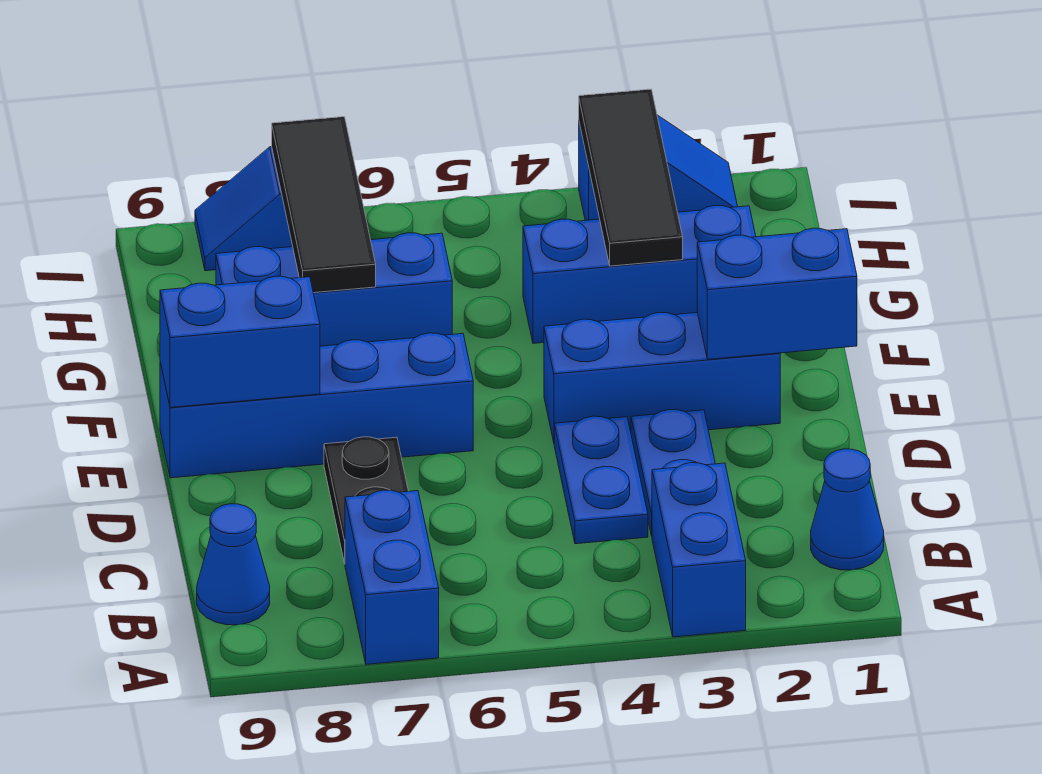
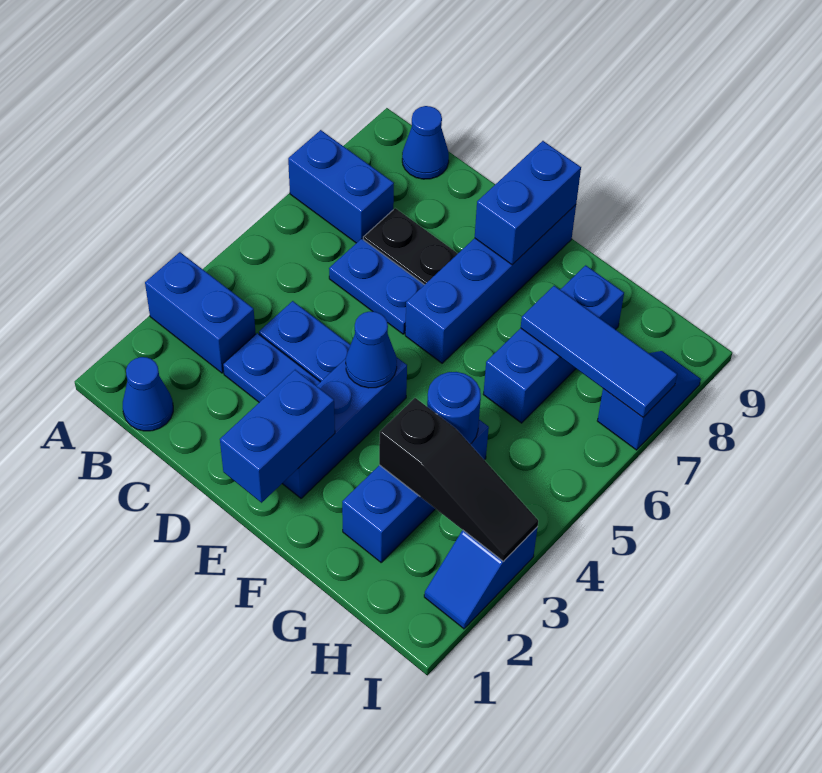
none -> blue 1x2 plate [329,239,424,334]
none -> blue 1x1 cone [346,312,397,388]
black 1x3 tile [579,89,683,266] -> black 1x3 slope [379,398,538,562]
none -> blue 1x1 round brick [427,372,481,444]
black 1x3 tile [272,117,376,293] -> blue 1x3 tile [521,286,677,417]

